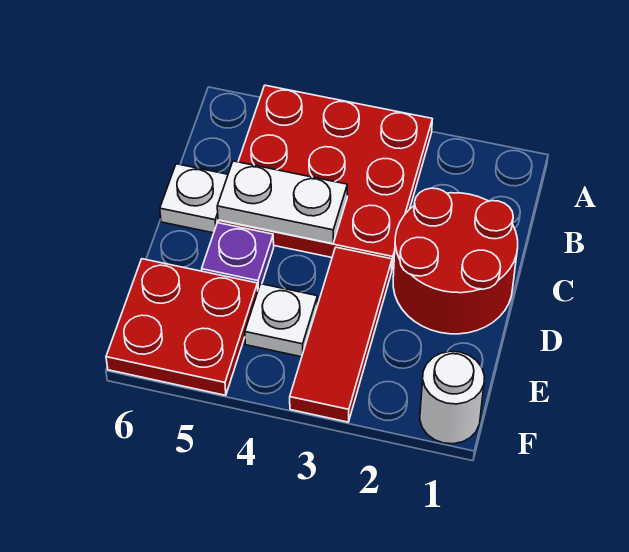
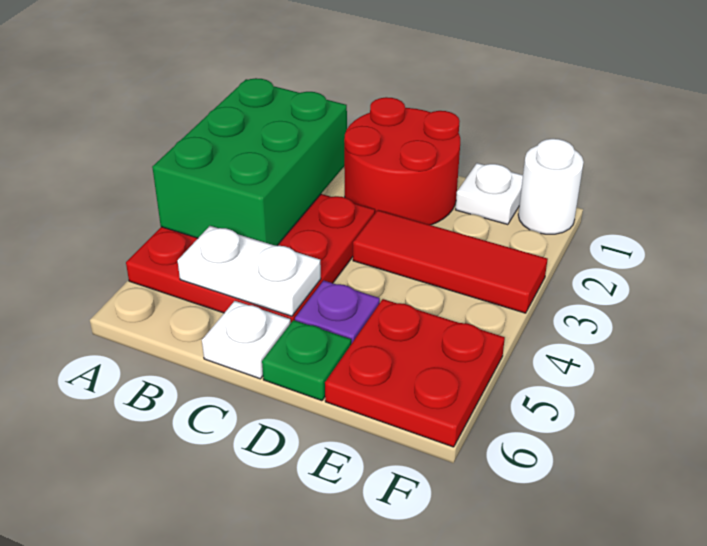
none -> green 2x3 brick [152,78,347,246]
white 1x2 plate [217,161,347,244] -> white 1x2 plate turned to [177,226,321,316]
none -> green 1x1 plate [262,320,351,401]
white 1x1 plate [245,284,317,357] -> white 1x1 plate moved to [456,163,523,225]

